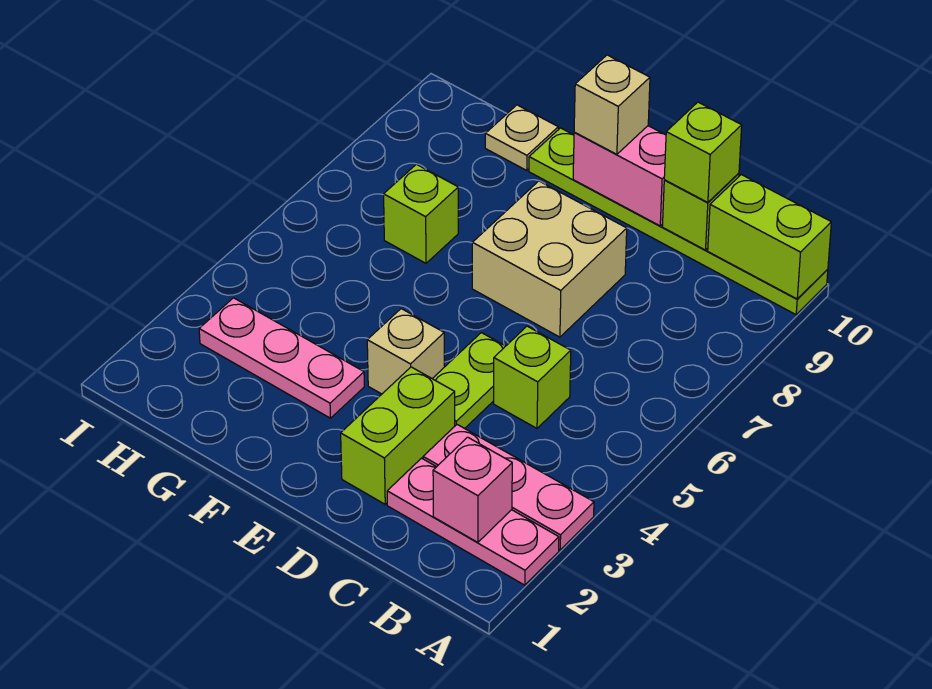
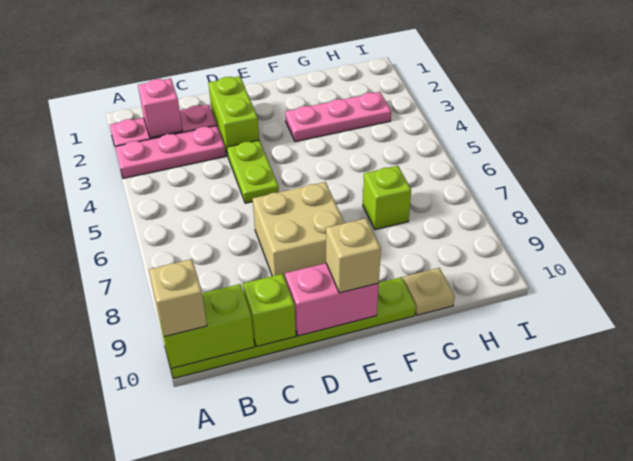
lime 1x1 brick [494,326,571,428] -> none
lime 1x1 brick [664,102,742,202] -> none
tan 1x1 brick [367,309,444,394] -> tan 1x1 brick moved to [149,259,207,337]

